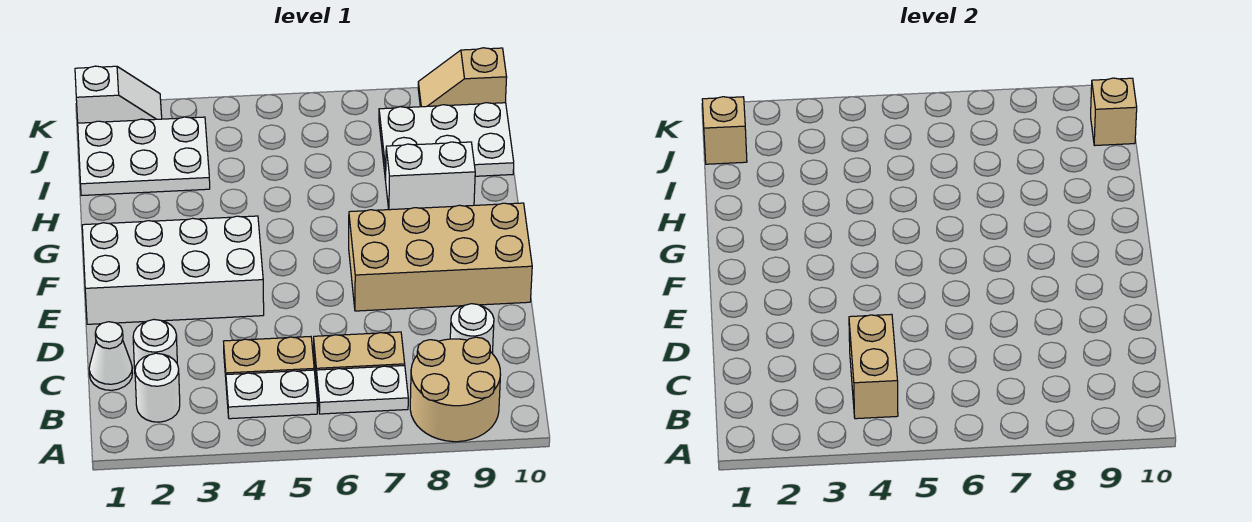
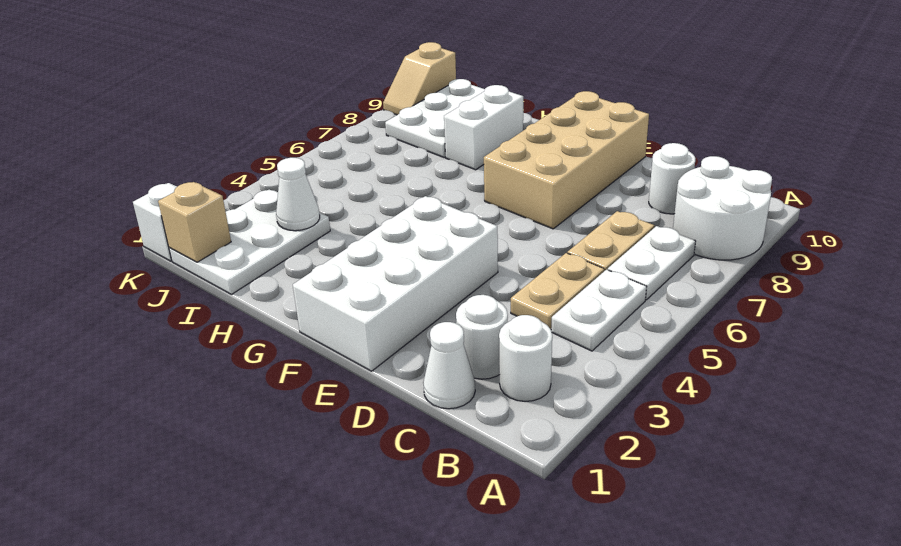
tan 2x2 round brick [410,337,501,442] -> white 2x2 round brick [673,156,772,260]
tan 1x2 brick [849,314,898,419] -> none
none -> white 1x1 cone [276,158,320,231]
tan 1x1 brick [1091,78,1137,146] -> none

